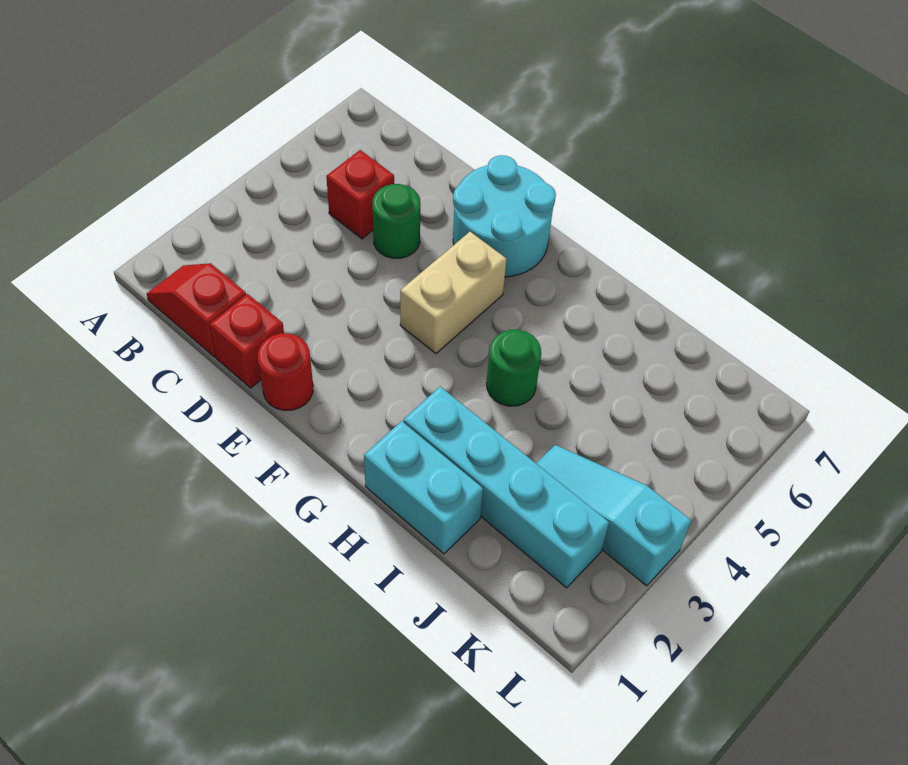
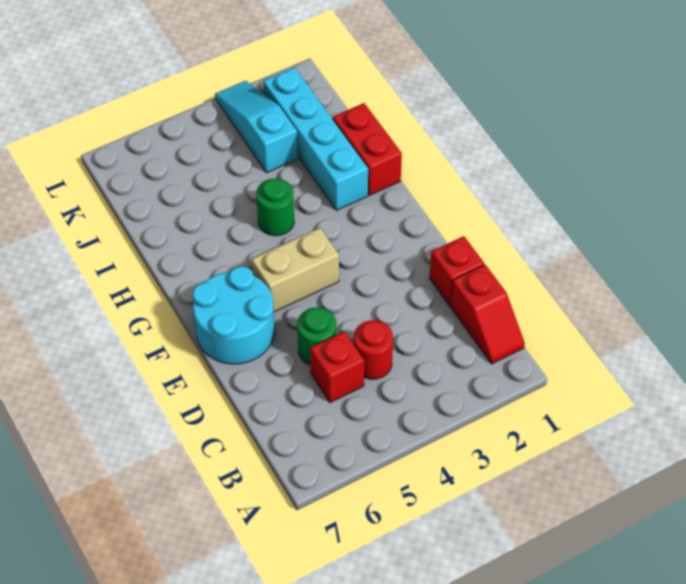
red 1x1 round brick [258,333,313,410] -> red 1x1 round brick moved to [354,320,393,379]
cyan 1x2 brick [364,421,483,554] -> red 1x2 brick [333,103,402,195]
cyan 1x3 slope [536,445,691,586] -> cyan 1x3 slope turned to [215,81,298,173]

